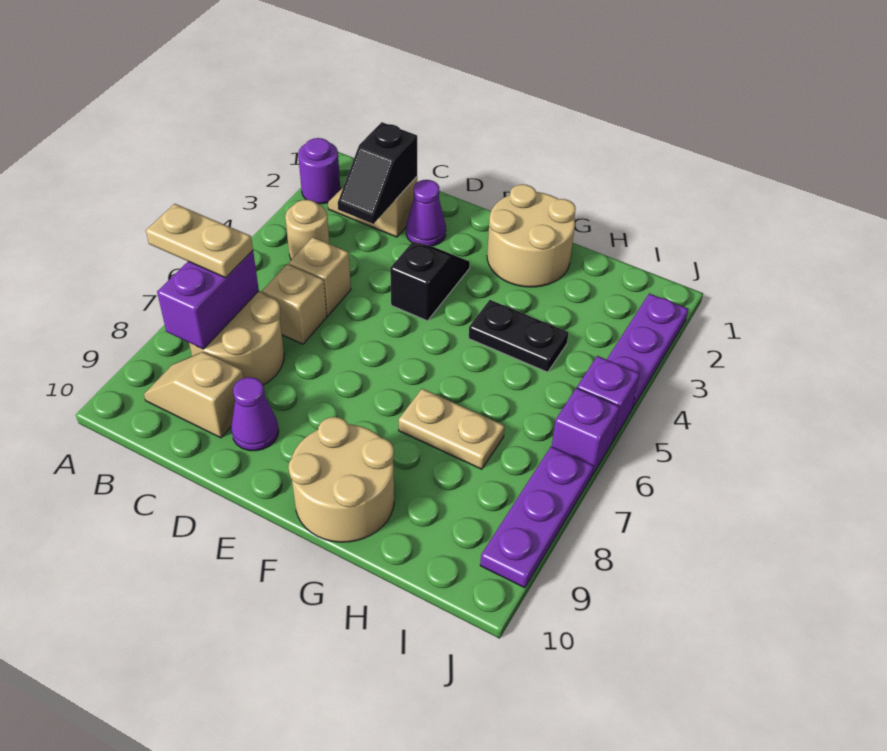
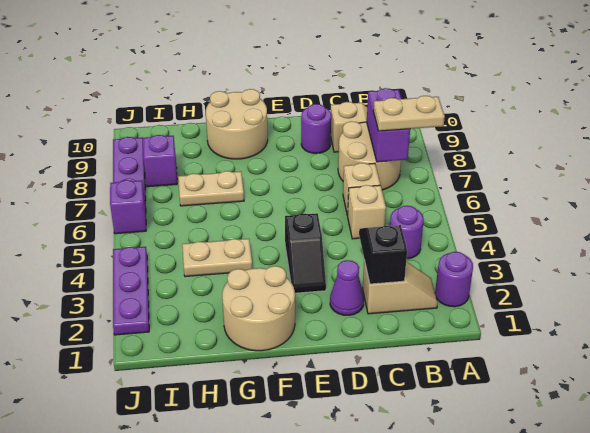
tan 1x1 round brick [285,200,329,260] -> purple 1x1 round brick [390,206,424,259]
purple 1x1 cone [231,377,279,451] -> purple 1x1 round brick [301,104,331,153]
black 1x2 plate [469,300,568,372] -> tan 1x2 plate [182,239,252,277]
purple 1x1 brick [577,356,640,441] -> purple 1x1 brick moved to [143,135,177,187]

